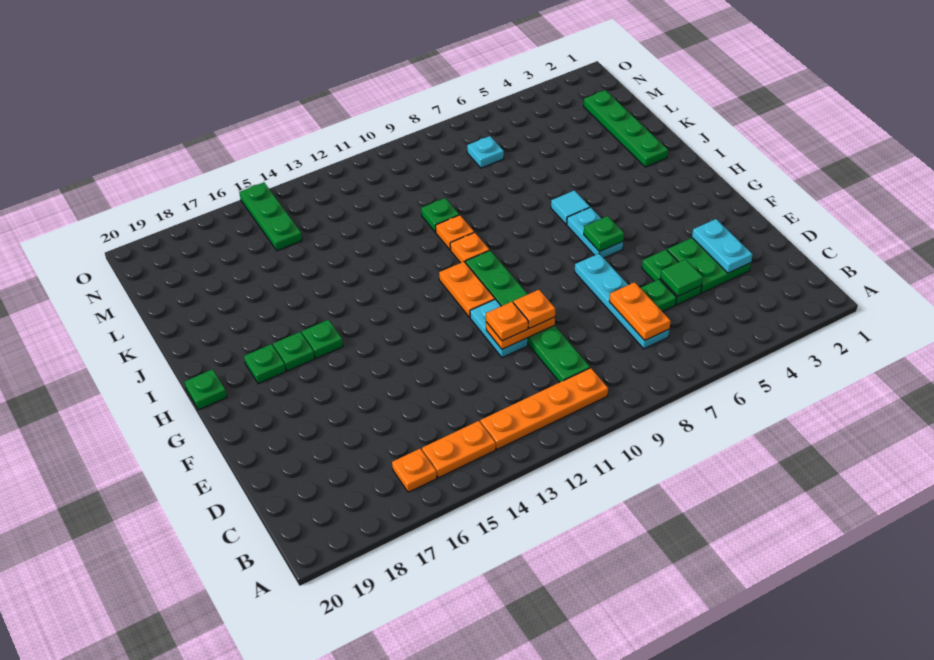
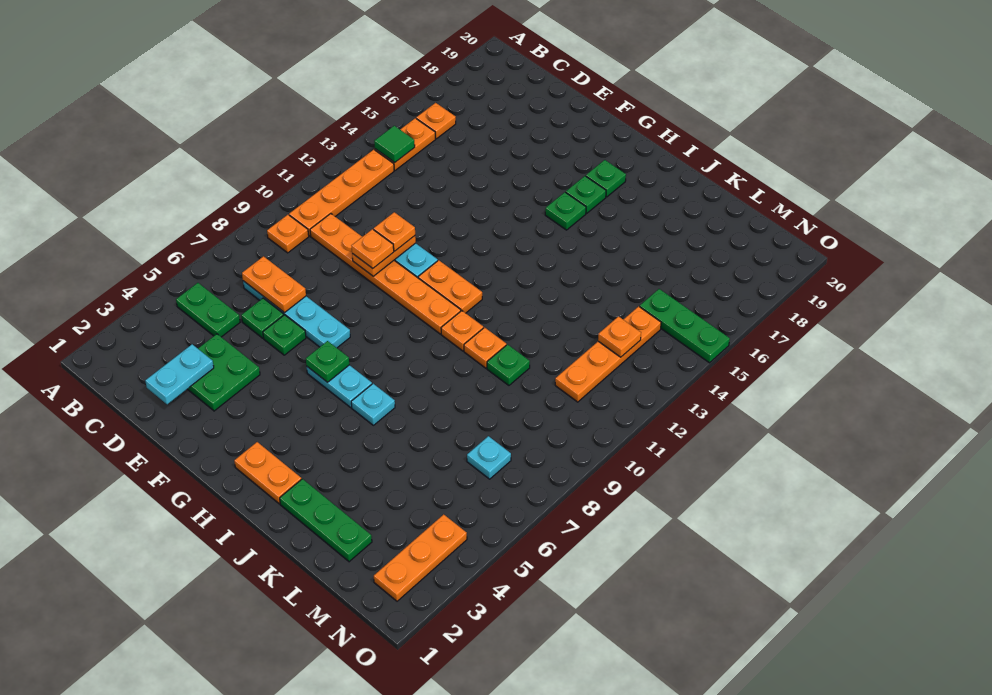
none -> orange 1x1 plate [267,215,309,253]
green 1x6 plate [465,250,590,382] -> orange 1x6 plate [310,214,461,334]
cyan 1x2 plate [692,219,753,273] -> cyan 1x2 plate turned to [145,344,214,404]
green 1x2 plate [642,250,702,305] -> green 1x2 plate moved to [176,283,240,337]
green 1x1 tile [661,259,703,296] -> green 1x1 tile moved to [374,126,415,162]
none -> orange 1x2 plate [234,442,302,504]
green 1x1 plate [184,369,227,410] -> green 1x1 plate moved to [263,315,306,355]
cyan 1x1 tile [551,190,590,225] -> cyan 1x1 plate [351,384,395,425]
green 1x4 plate [584,90,668,167] -> green 1x3 plate [280,479,372,562]
none -> orange 1x4 plate [555,306,661,402]
none -> orange 1x1 plate [598,316,641,357]
none -> orange 1x3 plate [374,514,467,601]

